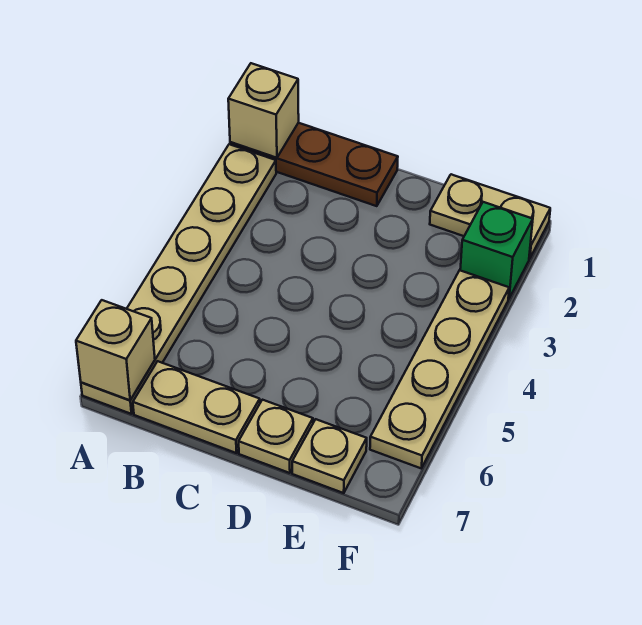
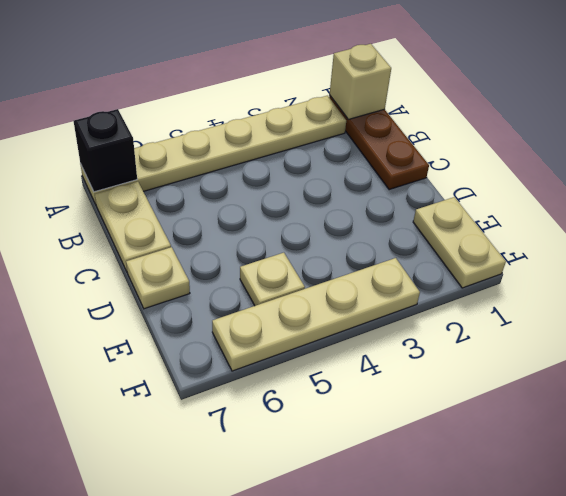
tan 1x1 brick [76,300,155,400] -> black 1x1 brick [74,109,137,192]
tan 1x1 plate [292,419,367,493] -> tan 1x1 plate moved to [240,253,305,306]
green 1x1 brick [460,202,533,299] -> none

